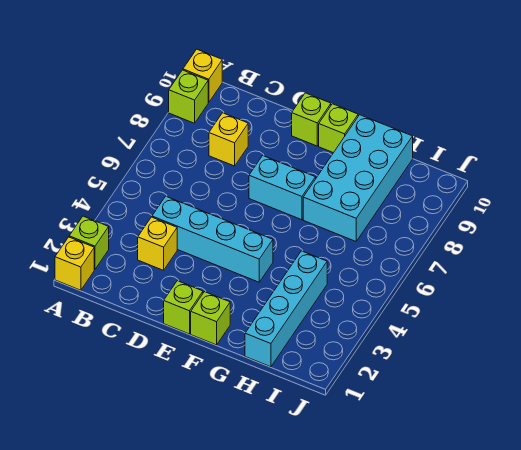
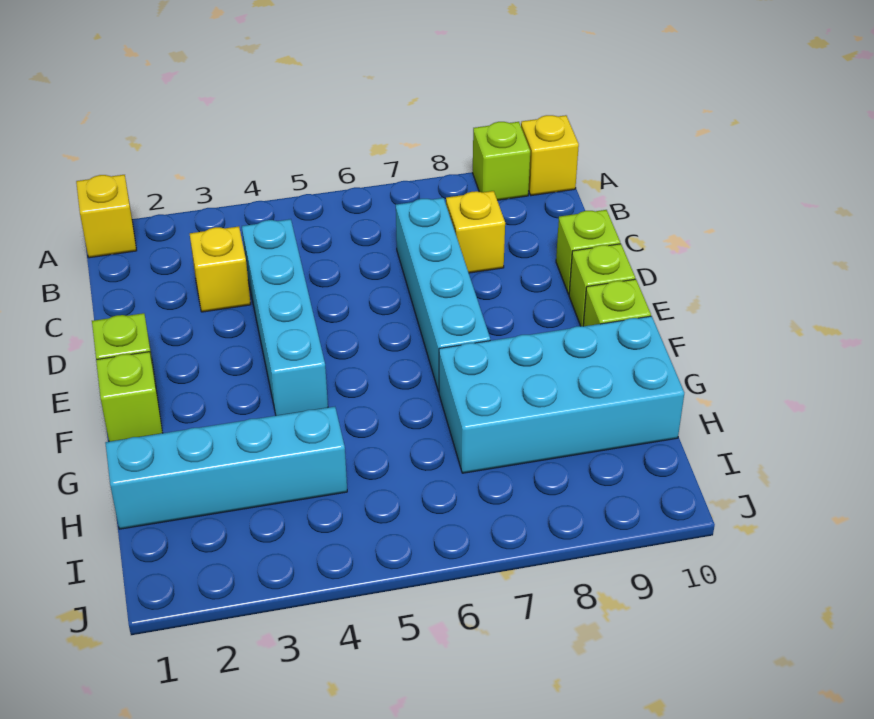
lime 1x1 brick [69,216,109,269] -> lime 1x1 brick moved to [556,210,620,294]
cyan 1x2 brick [249,156,316,220] -> cyan 1x4 brick [396,198,490,392]

